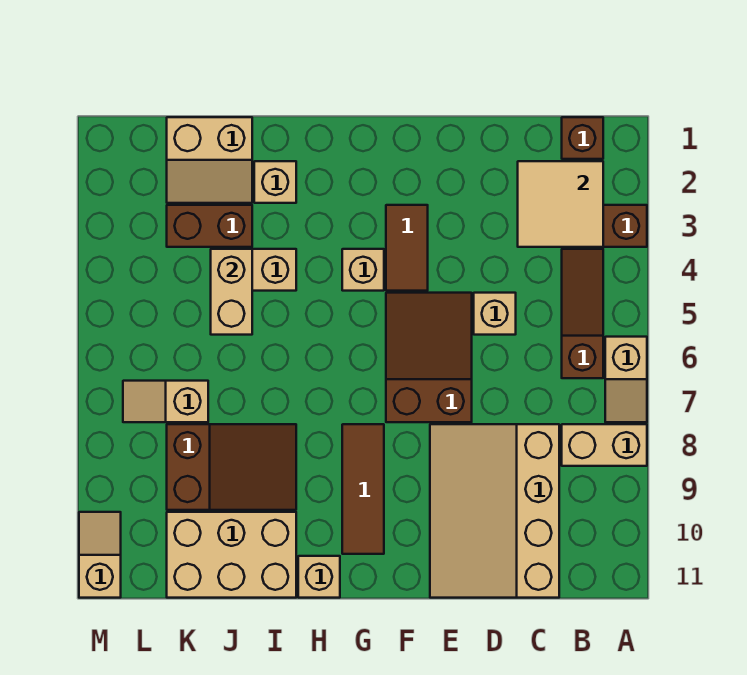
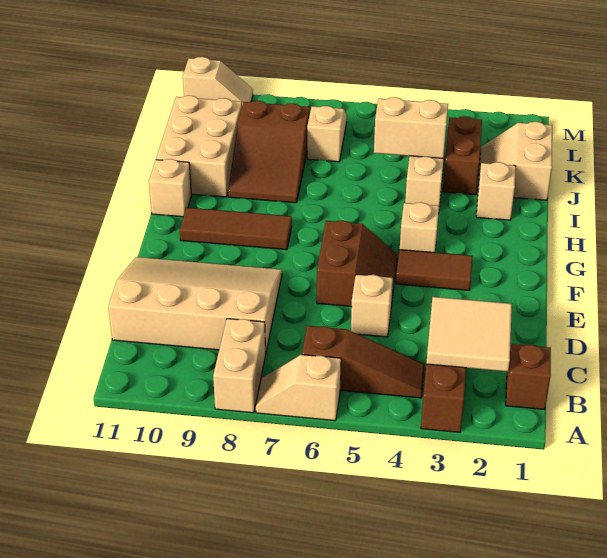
brown 2x3 slope [386,293,472,422] -> brown 2x2 slope [317,220,397,307]

